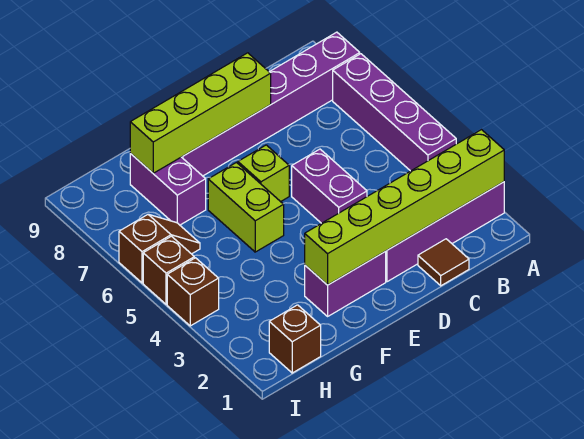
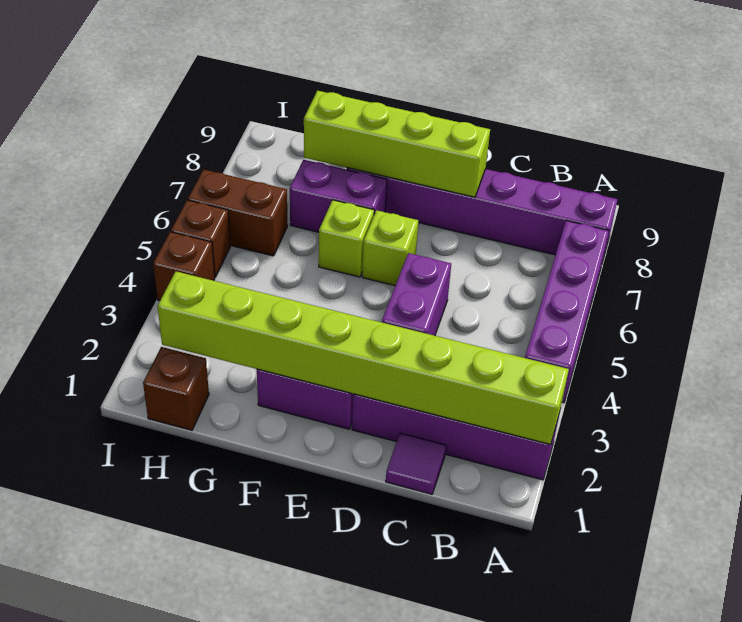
lime 1x6 brick [305,130,504,285] -> lime 1x8 brick [158,271,569,445]
brown 1x1 tile [418,239,469,286] -> purple 1x1 tile [386,433,446,494]
lime 1x2 brick [208,163,284,252] -> lime 1x1 brick [319,200,374,277]
purple 1x2 brick [130,154,206,225] -> purple 1x2 brick turned to [290,160,387,232]
brown 1x2 slope [119,214,200,283] -> brown 1x2 brick [188,169,288,256]

